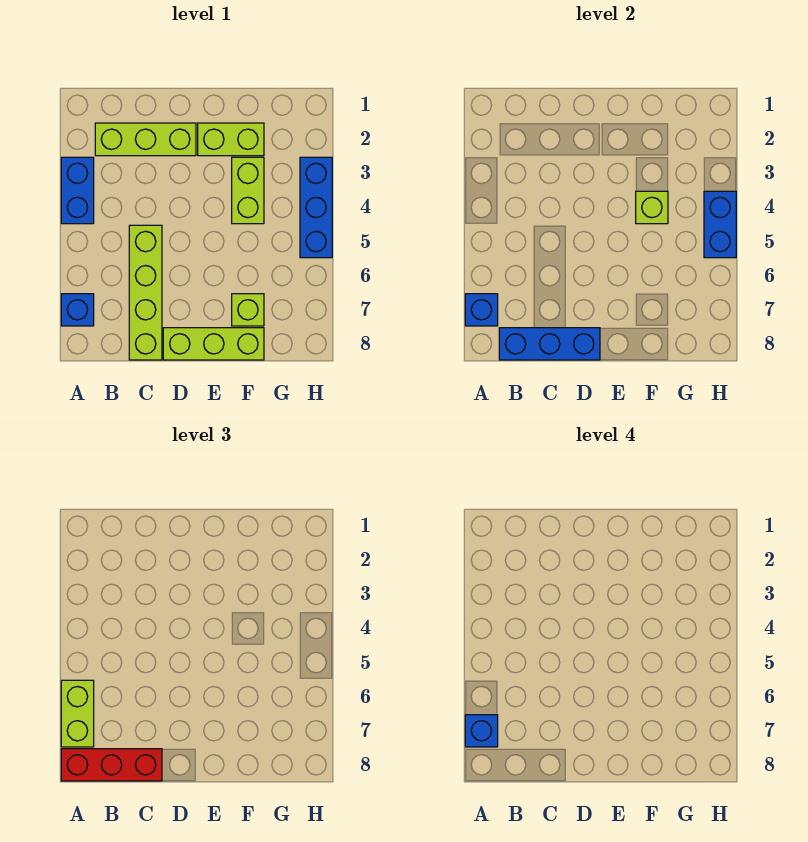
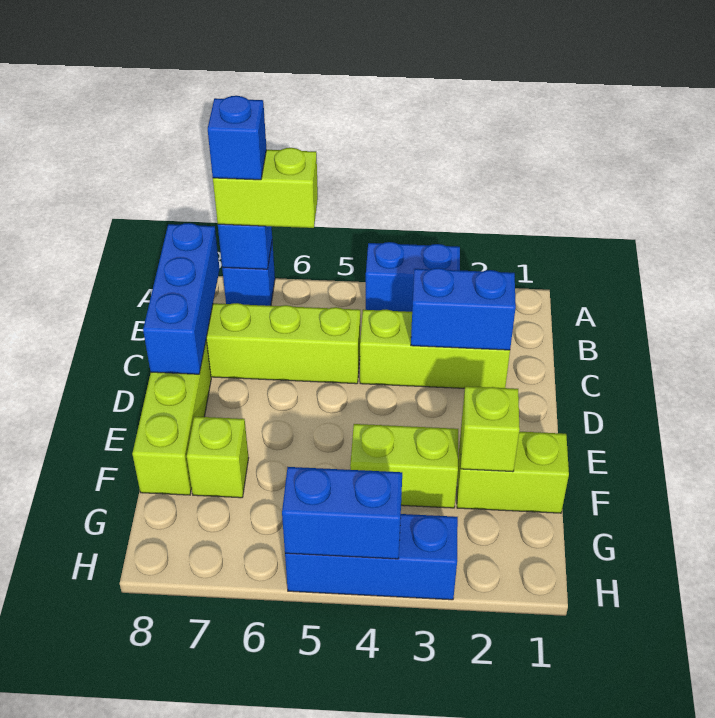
red 1x3 brick [61,749,162,781] -> none
lime 1x3 brick [95,123,196,156] -> lime 1x3 brick turned to [360,310,510,388]
none -> blue 1x2 brick [411,268,516,350]
lime 1x2 brick [198,123,264,156] -> lime 1x2 brick turned to [457,432,569,513]
lime 1x1 brick [636,191,668,224] -> lime 1x1 brick moved to [461,386,520,472]

